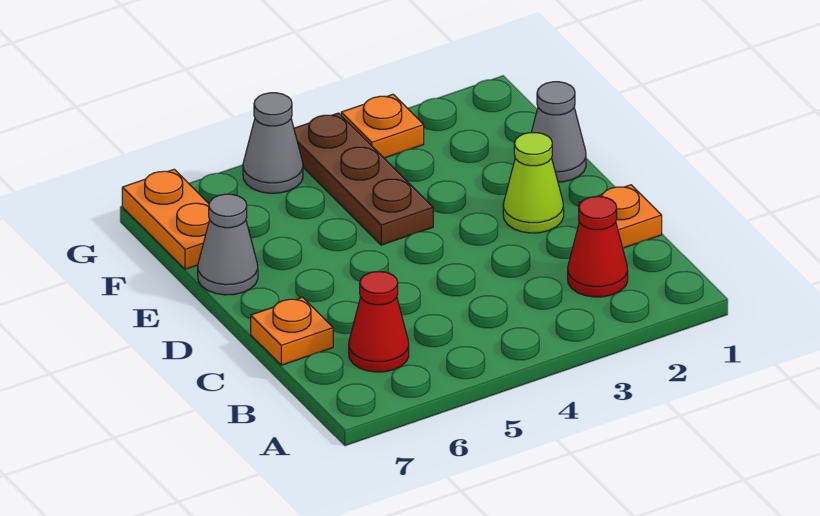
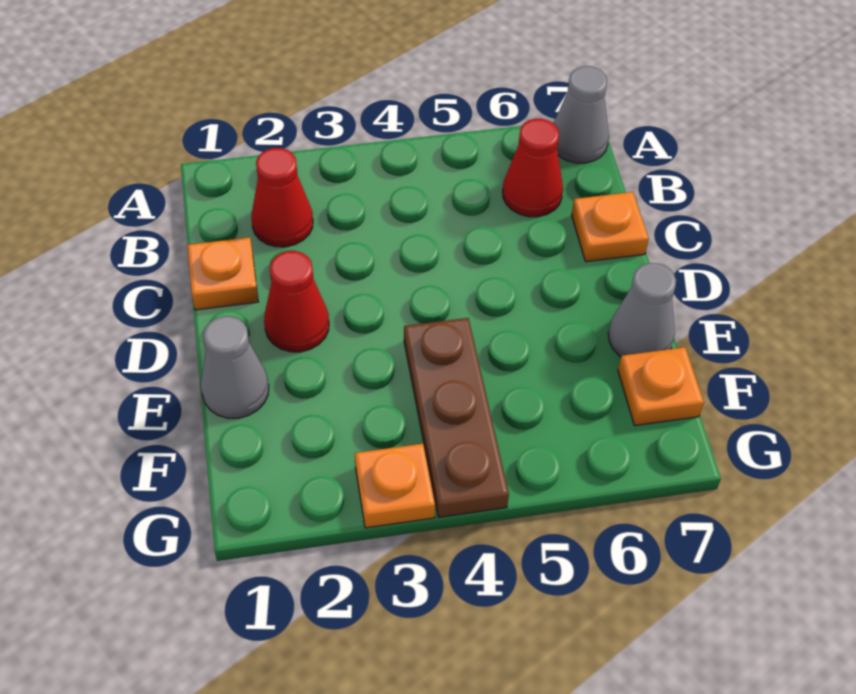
lime 1x1 cone [503,133,564,233] -> red 1x1 cone [264,251,329,352]
orange 1x2 plate [122,169,210,269] -> orange 1x1 plate [618,347,704,426]
grey 1x1 cone [243,93,303,193] -> grey 1x1 cone moved to [554,66,609,163]

